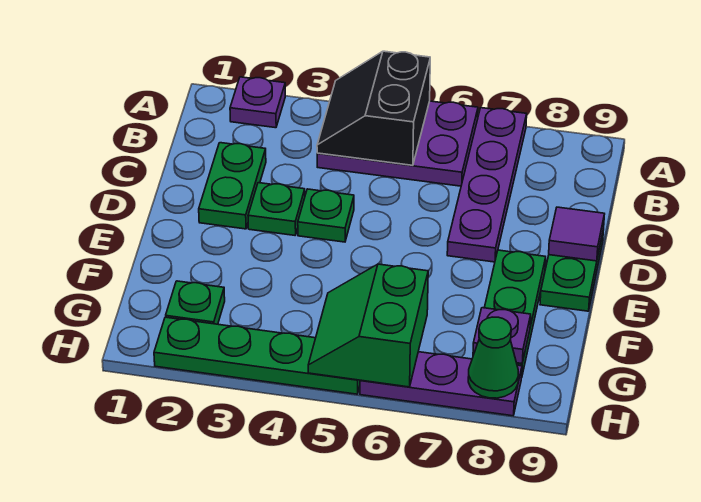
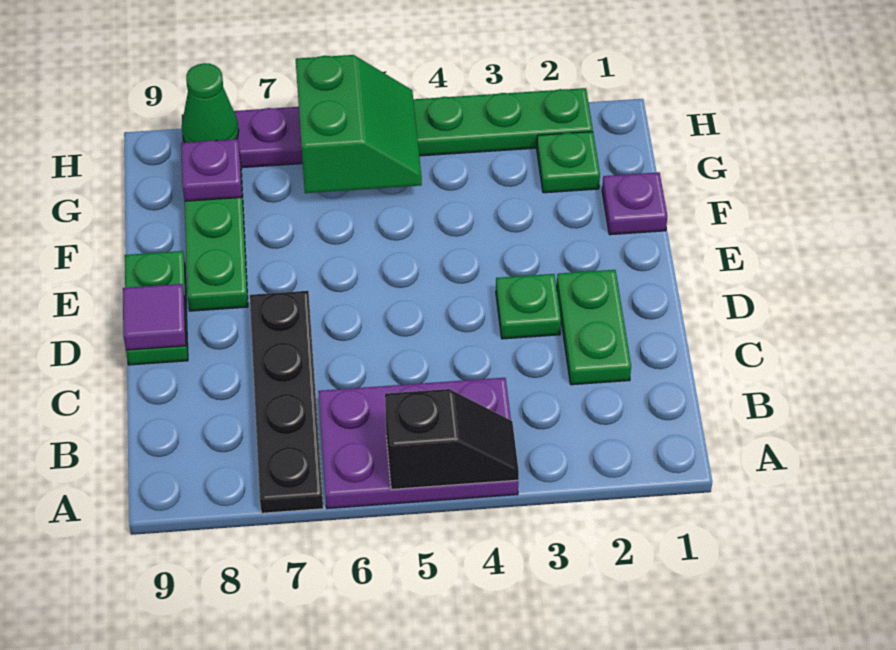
purple 1x1 plate [230,77,285,128] -> purple 1x1 plate moved to [602,172,667,235]
black 2x2 slope [317,51,430,165] -> black 1x2 slope [385,389,519,489]
purple 1x4 plate [447,108,527,262] -> black 1x4 plate [250,291,323,513]
green 1x1 plate [298,189,354,242] -> none

